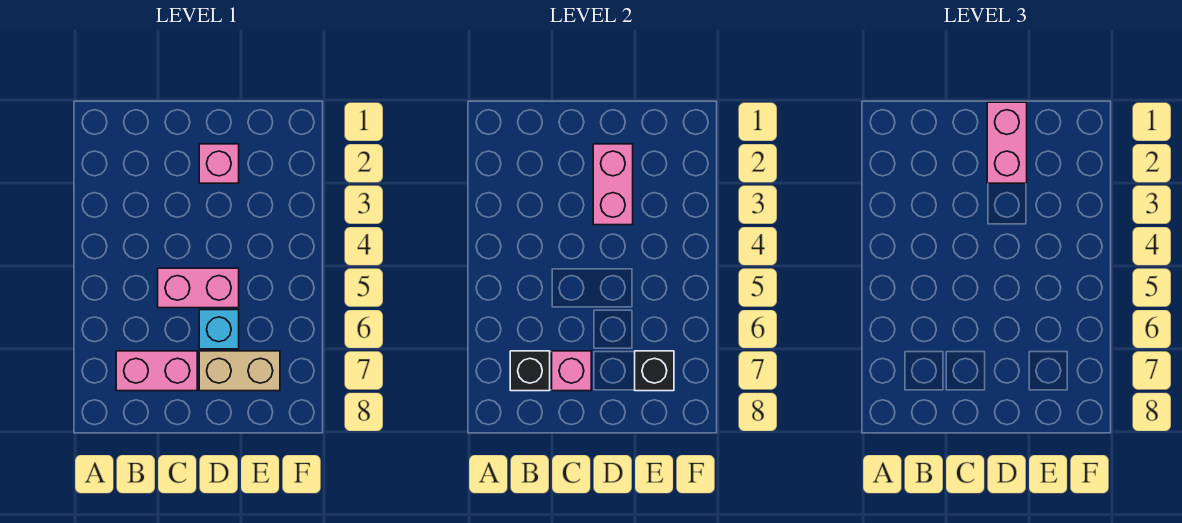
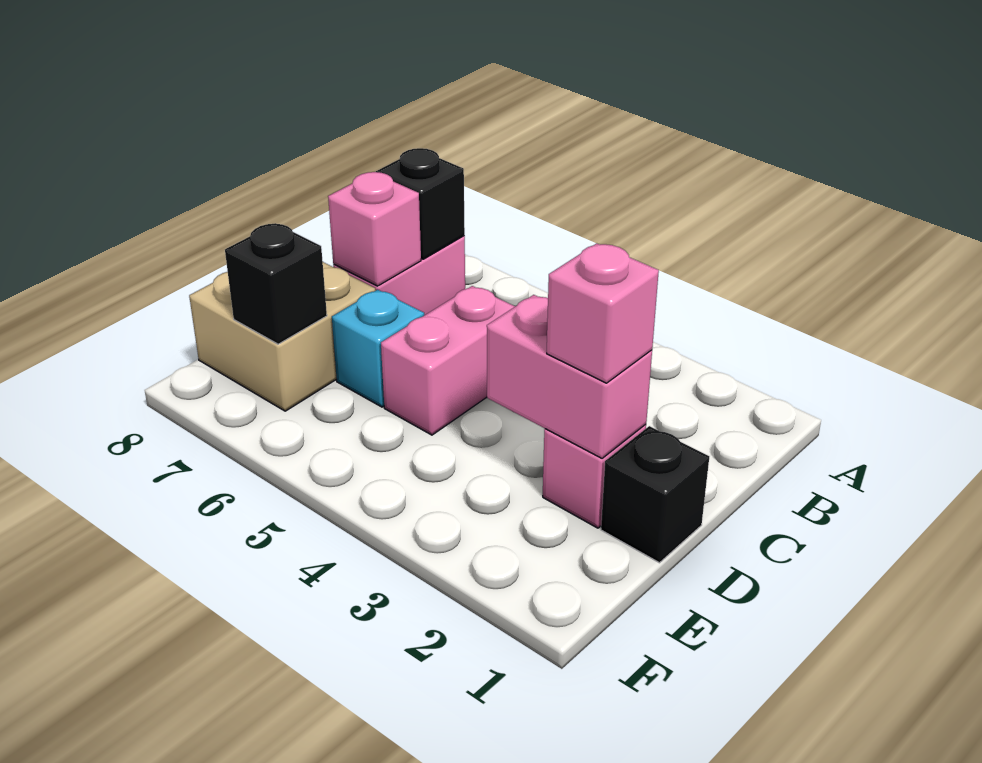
none -> black 1x1 brick [601,426,709,563]
pink 1x2 brick [987,102,1027,183] -> pink 1x1 brick [547,243,659,383]
tan 1x2 brick [199,351,280,391] -> tan 2x2 brick [189,262,376,411]

